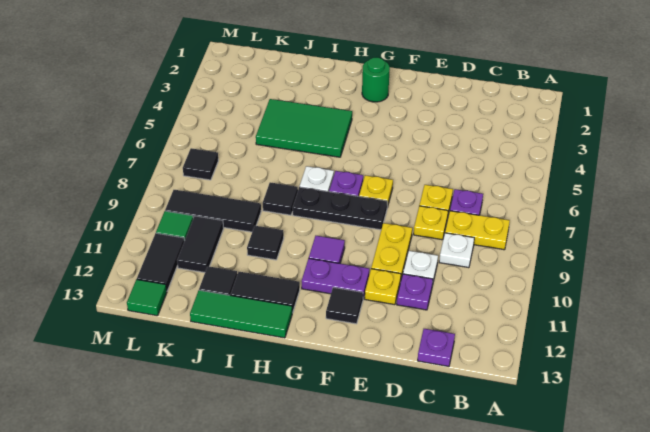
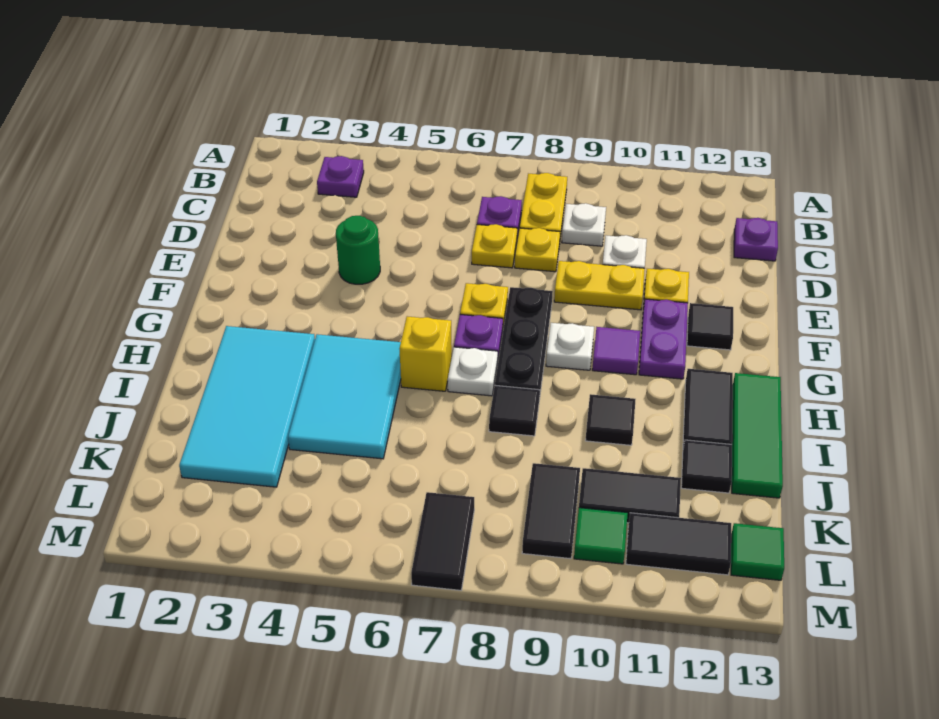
purple 1x1 plate [397,274,433,310] -> purple 1x1 plate moved to [317,156,364,197]
green 1x1 round brick [362,58,390,102] -> green 1x1 round brick moved to [336,216,380,284]
none -> white 1x1 plate [546,323,594,370]
none -> cyan 2x4 tile [179,326,315,487]
green 2x3 tile [256,99,352,157] -> cyan 2x3 tile [288,334,401,459]
none -> yellow 1x1 brick [400,316,452,391]
black 1x3 tile [165,190,261,232] -> black 1x2 tile [522,463,580,559]
black 1x1 tile [183,148,218,180] -> black 1x2 tile [411,492,474,590]

